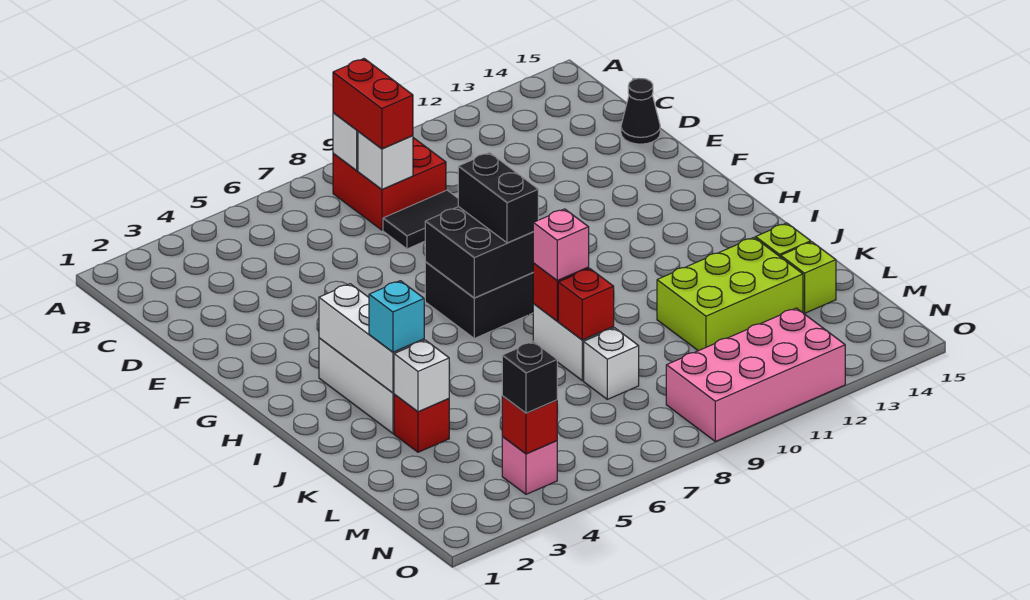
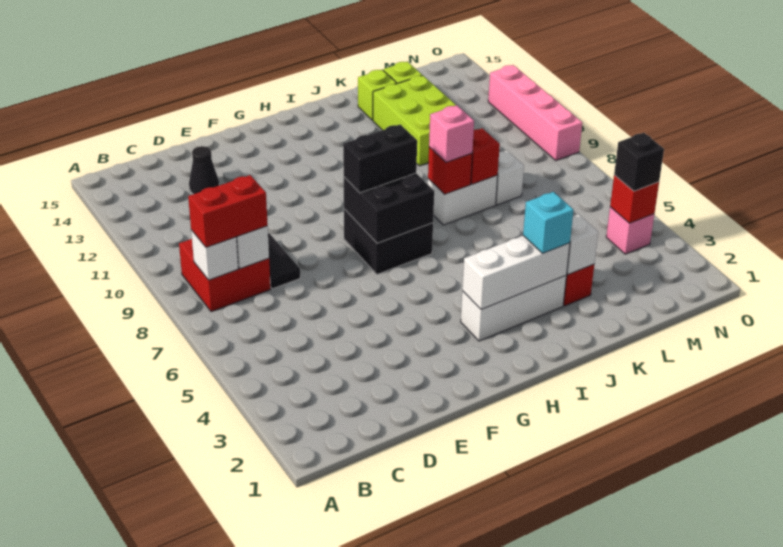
black 1x1 cone [621,78,660,144] -> black 1x1 cone moved to [189,146,219,194]
pink 2x4 brick [666,308,845,442] -> pink 1x4 brick [488,65,582,160]

